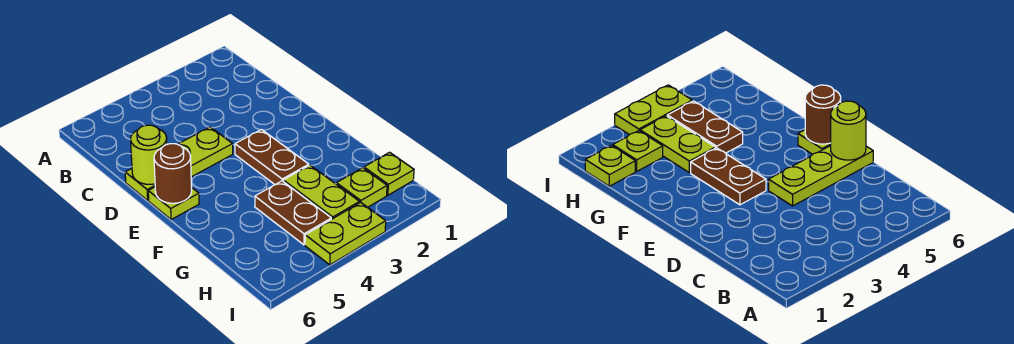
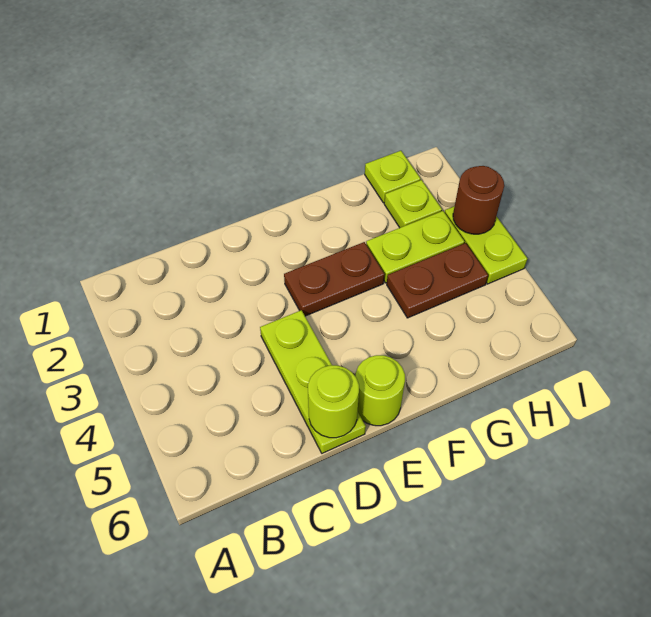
lime 1x1 plate [148,187,199,220] -> lime 1x1 round brick [355,355,405,426]
brown 1x1 round brick [154,144,192,203] -> brown 1x1 round brick moved to [453,166,504,234]

